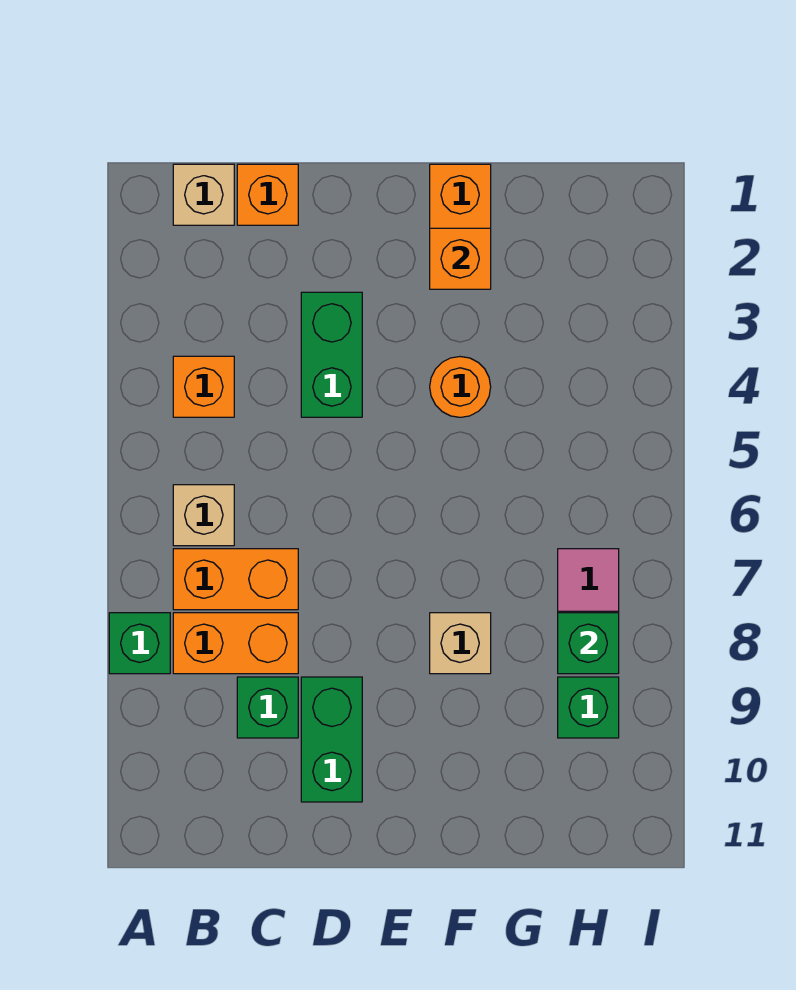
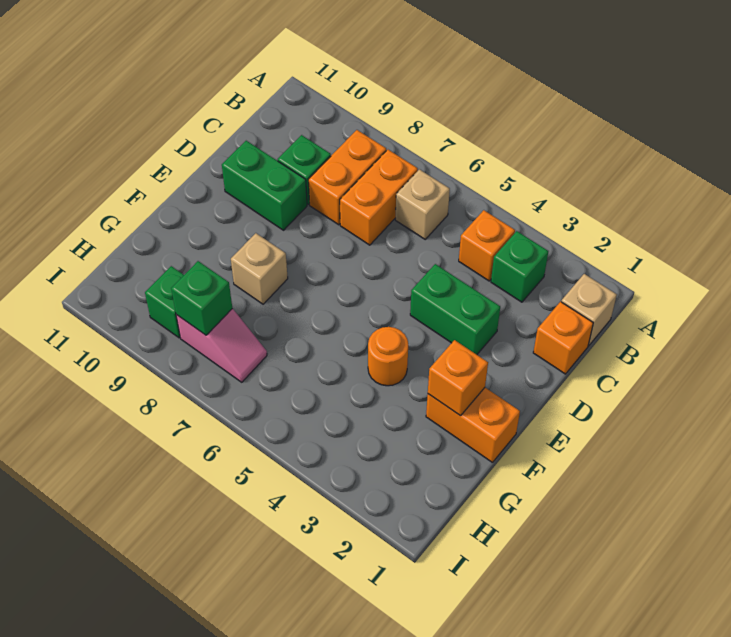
green 1x1 brick [109,613,170,674] -> green 1x1 brick moved to [491,231,548,302]

